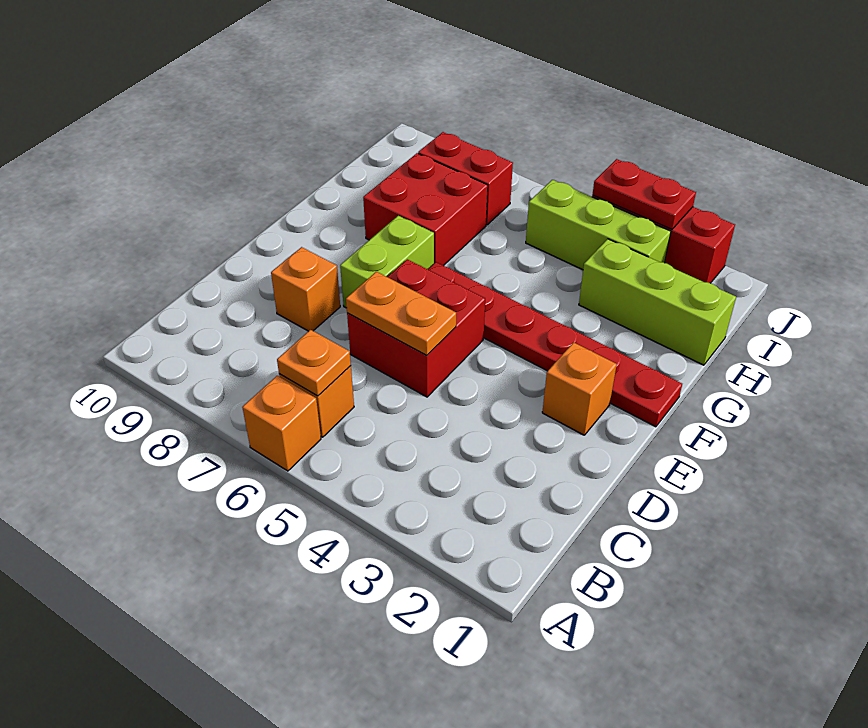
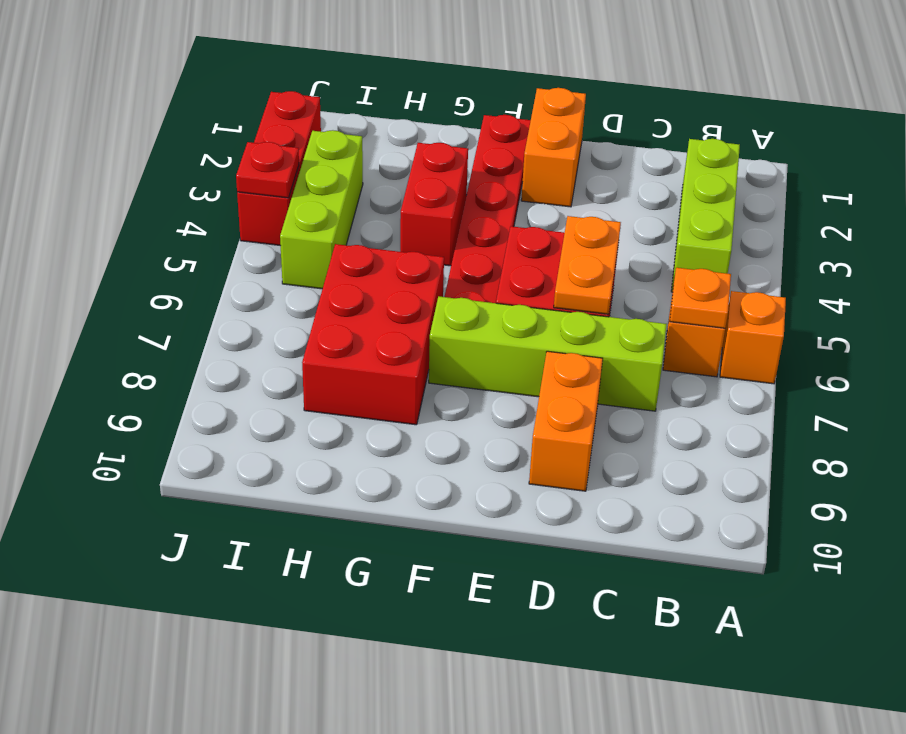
orange 1x1 brick [271,247,340,331] -> orange 1x2 brick [529,351,603,491]
orange 1x1 brick [542,342,617,435] -> orange 1x2 brick [521,88,586,207]
lime 1x2 brick [340,216,434,308] -> lime 1x4 brick [429,296,667,411]
red 2x2 brick [363,153,488,266] -> red 2x3 brick [302,244,444,425]
lime 1x3 brick [579,239,736,365] -> lime 1x3 brick moved to [671,139,740,292]
red 1x2 brick [418,132,513,225] -> red 1x2 brick moved to [400,143,468,266]
red 1x2 plate [592,159,696,229] -> red 1x1 plate [236,142,299,198]

